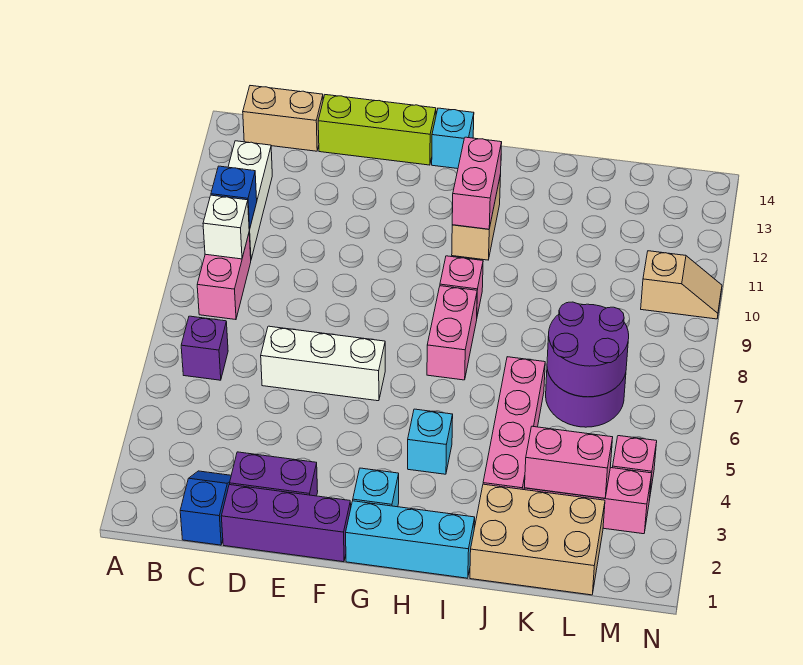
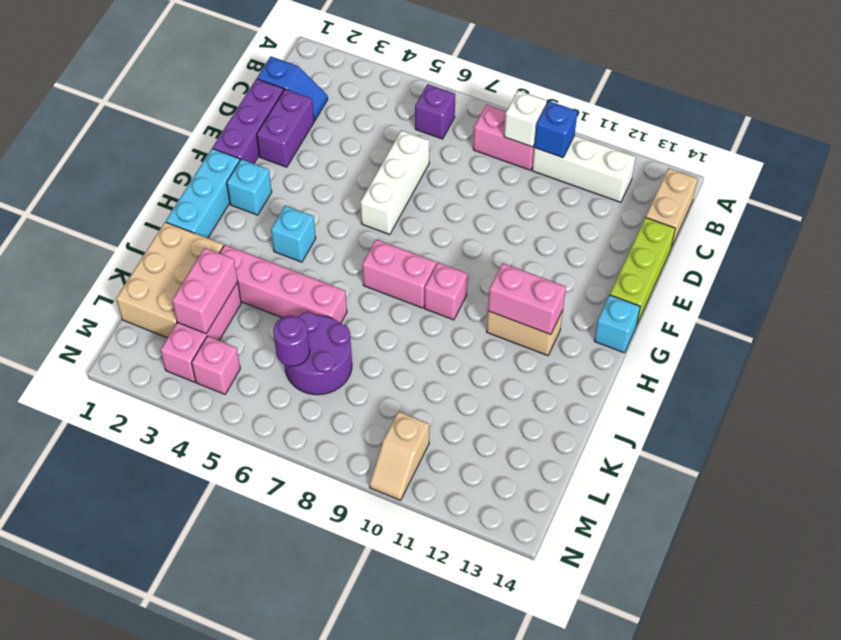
purple 2x2 round brick [547,302,629,397] -> purple 1x1 round brick [273,316,310,366]

